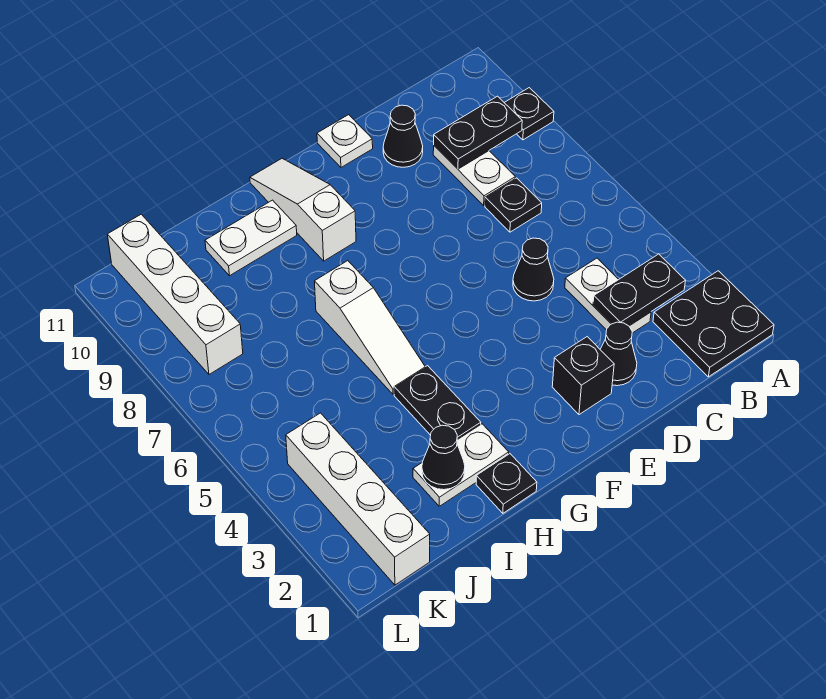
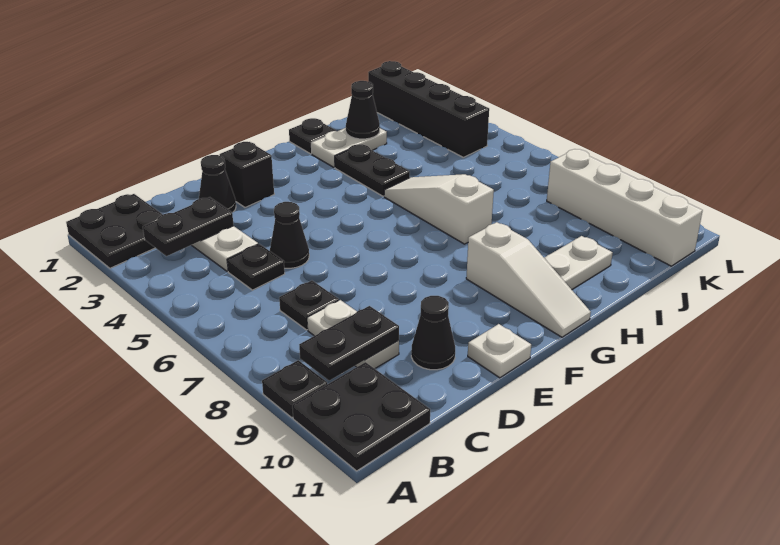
none -> black 2x2 plate [292,362,430,471]
none -> black 1x1 plate [227,244,285,290]
white 1x4 brick [286,413,430,585] -> black 1x4 brick [368,61,489,157]

